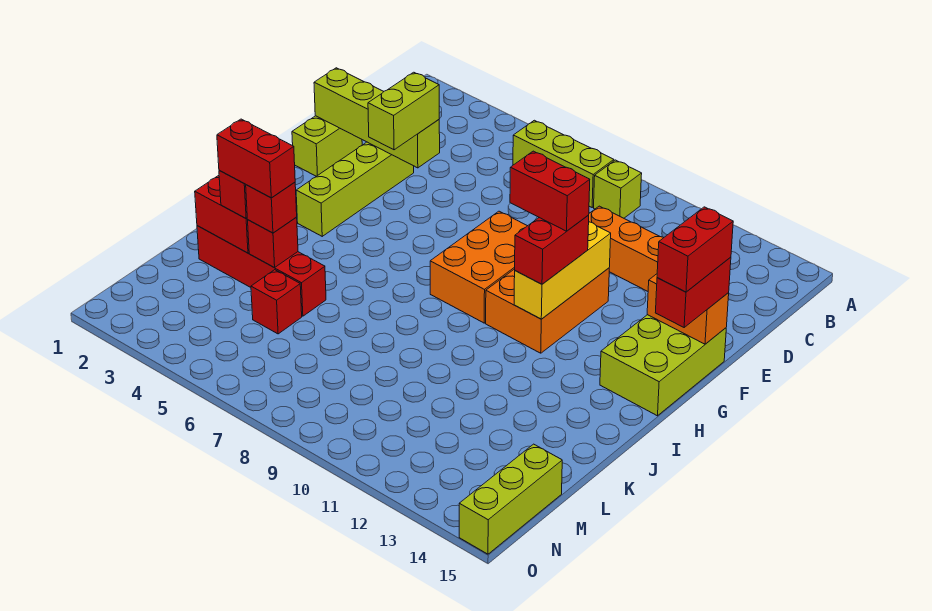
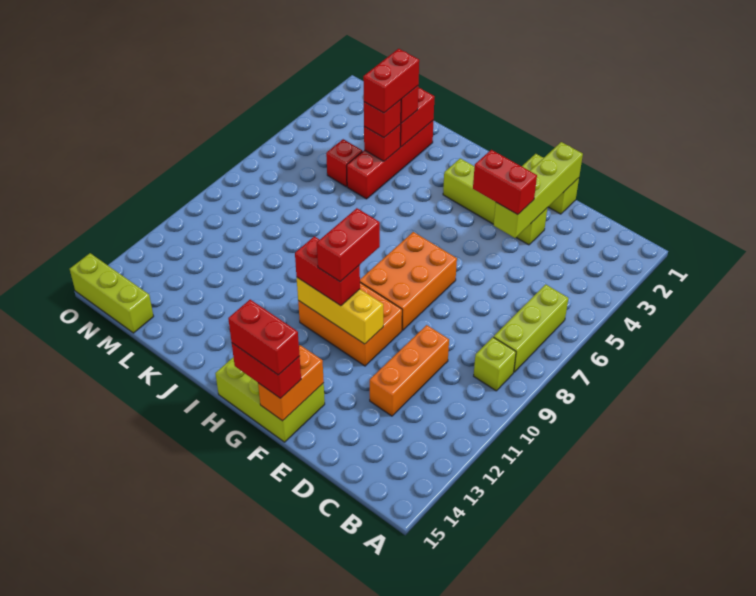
lime 1x2 brick [368,72,439,150] -> red 1x2 brick [473,150,537,215]
orange 2x3 brick [430,211,527,323] -> orange 2x3 brick turned to [360,232,457,330]

